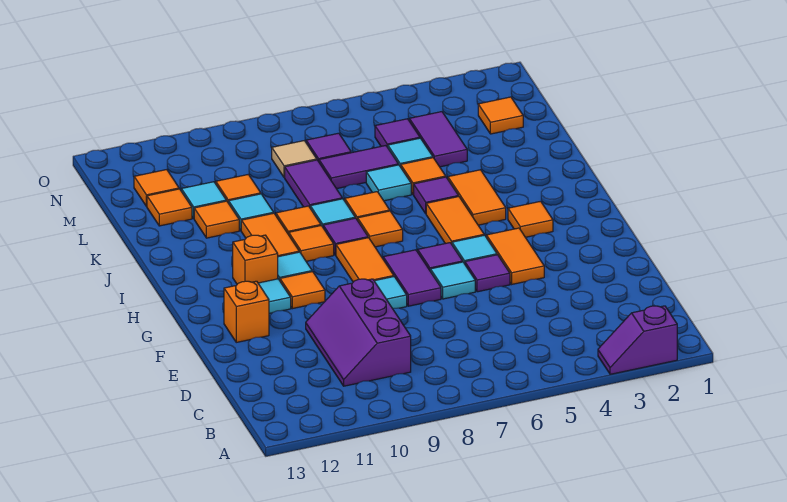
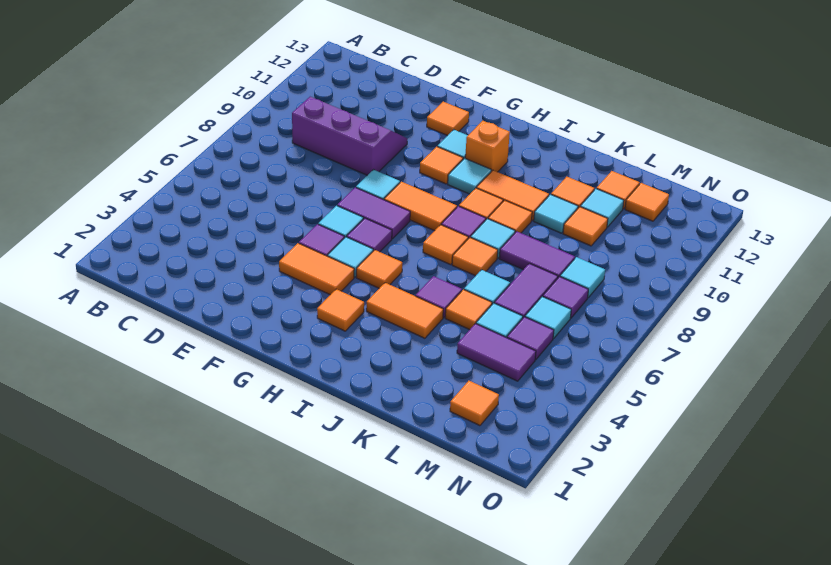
purple 1x2 slope [598,306,677,374] -> none
orange 1x1 brick [224,281,269,342] -> orange 1x1 tile [427,101,469,136]
orange 1x2 tile [426,196,484,244] -> orange 1x1 tile [356,250,402,288]
none -> cyan 1x1 tile [525,296,571,339]
tan 1x1 tile [272,141,317,178] -> cyan 1x1 tile [560,257,605,298]

